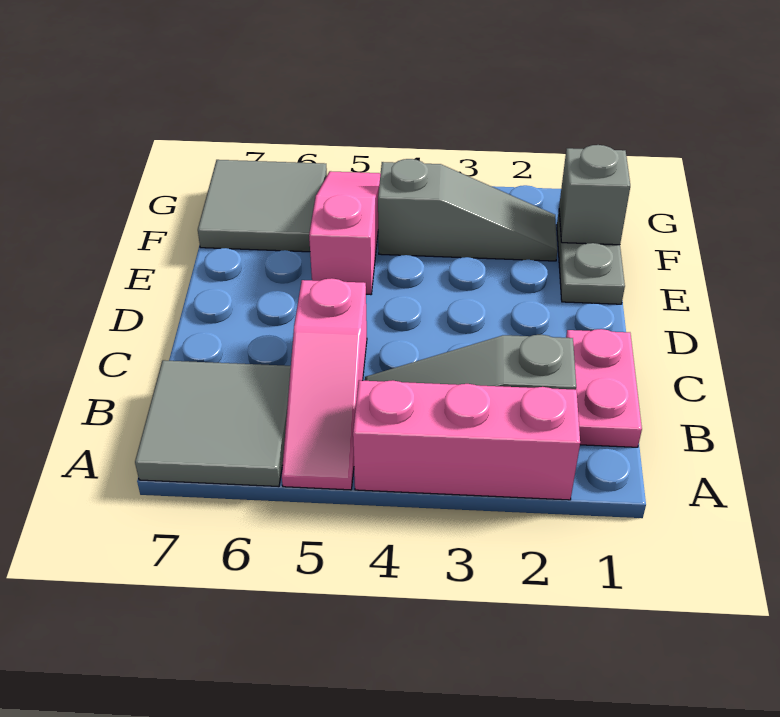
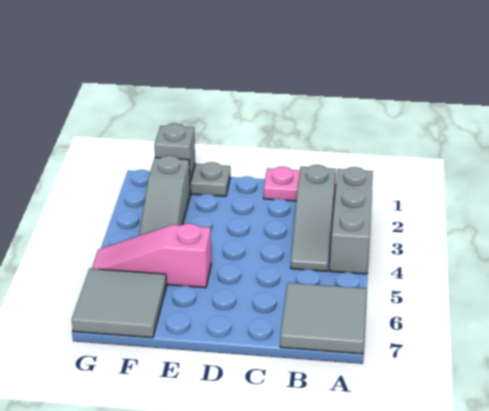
pink 1x3 brick [353,380,580,500] -> grey 1x3 brick [330,167,373,274]
pink 1x3 slope [282,278,367,490] -> none
grey 1x3 slope [378,159,557,261] -> grey 1x3 slope turned to [139,156,190,236]

